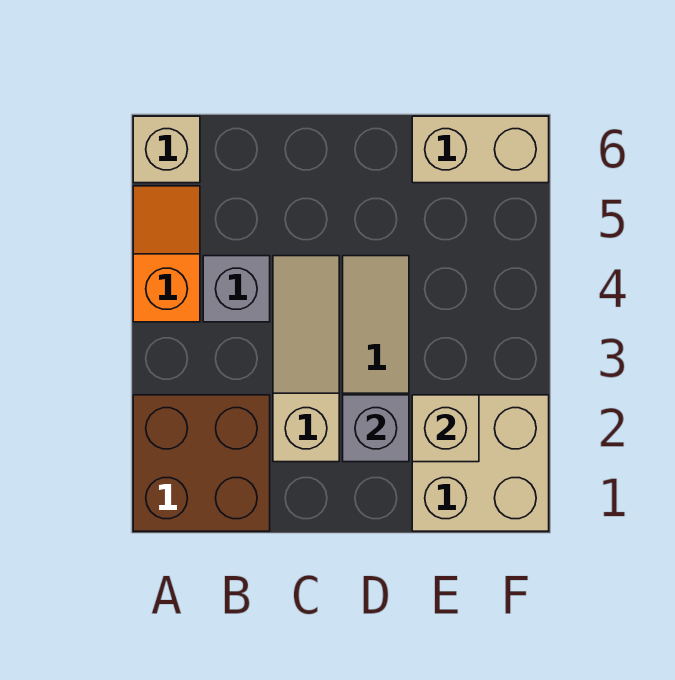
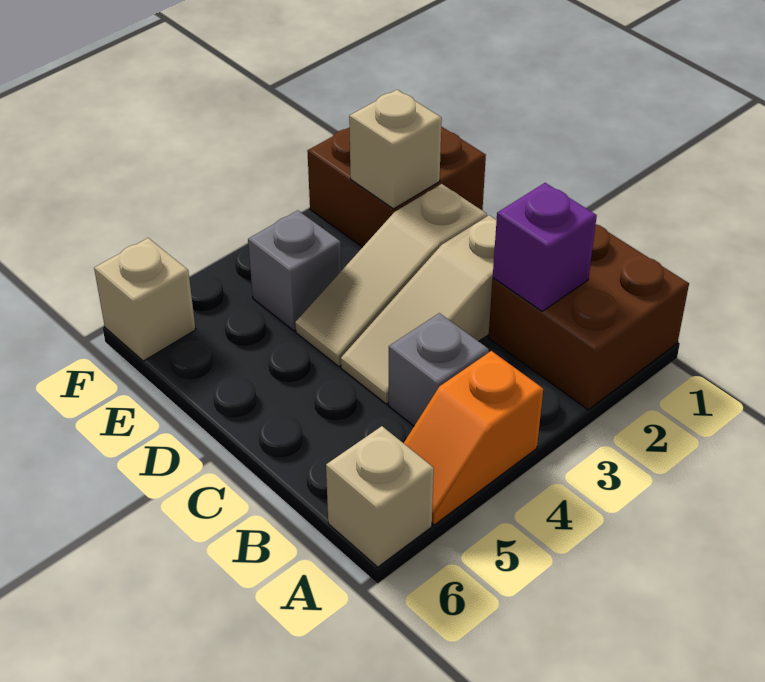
none -> purple 1x1 brick [493,183,597,311]
grey 1x1 brick [343,395,409,462] -> grey 1x1 brick moved to [248,210,341,331]
tan 2x2 brick [412,395,549,531] -> brown 2x2 brick [308,127,486,247]
tan 1x2 brick [412,116,549,183] -> tan 1x1 brick [94,238,196,361]

